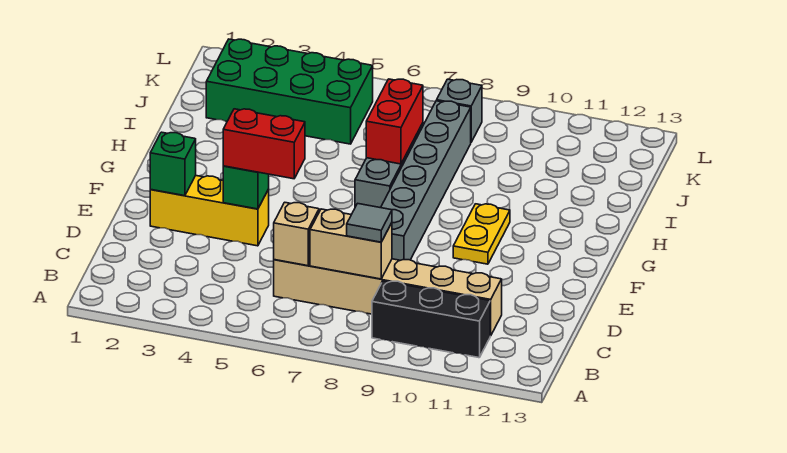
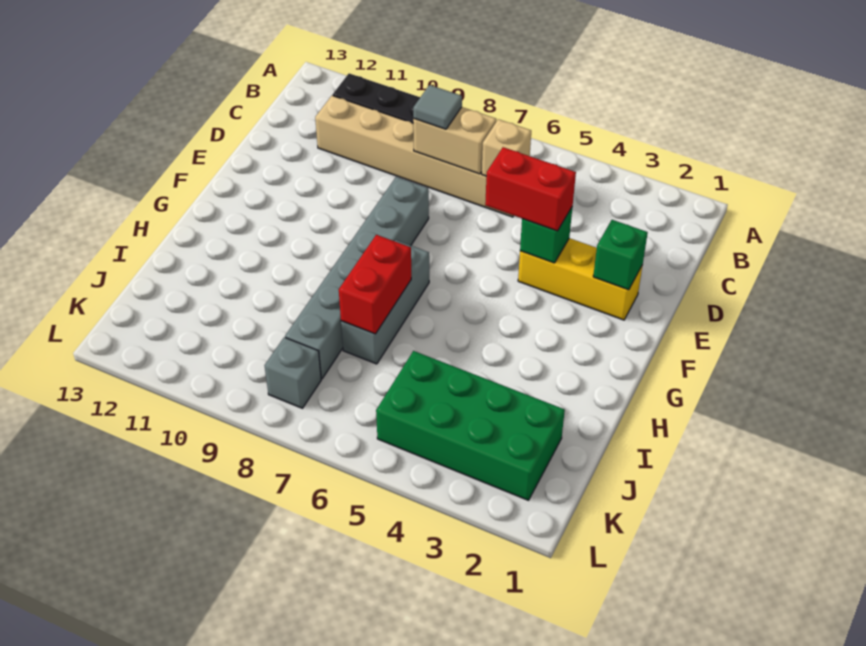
yellow 1x2 plate [453,204,510,264] -> none

